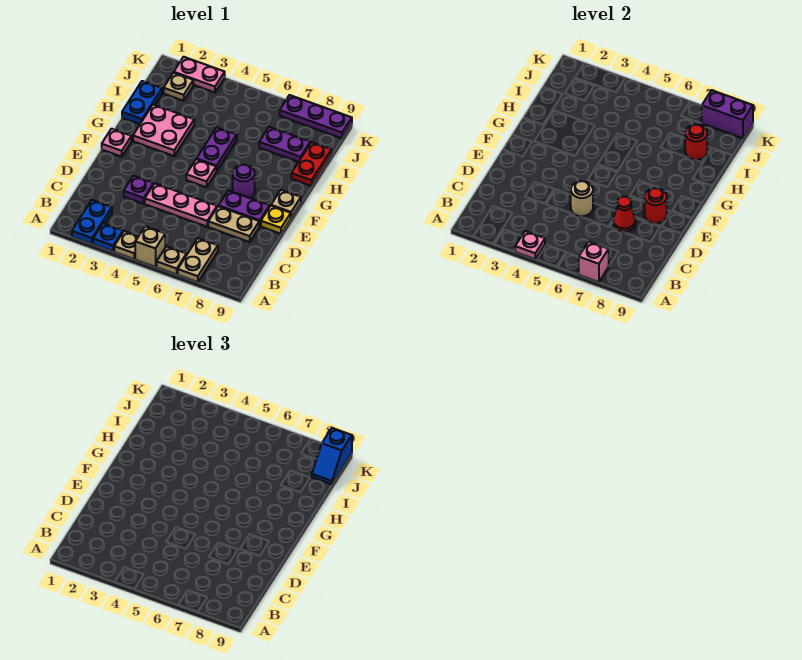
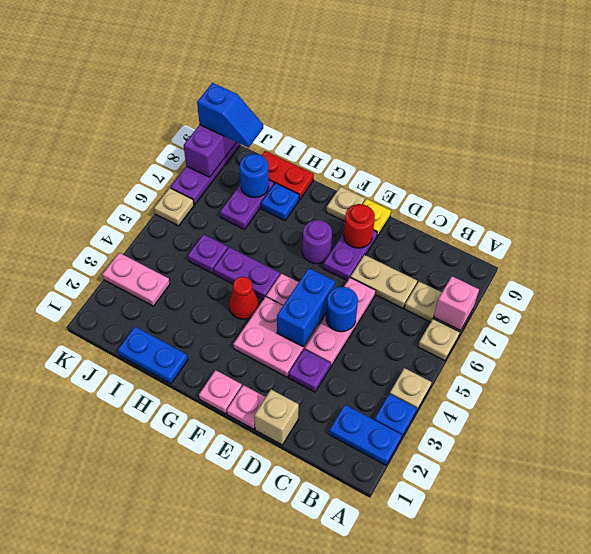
pink 1x1 plate [515,231,545,259] -> pink 1x1 plate moved to [227,385,266,429]
tan 1x1 brick [135,226,165,267] -> tan 1x1 brick moved to [254,390,299,445]
tan 1x1 round brick [571,181,593,216] -> blue 1x1 round brick [326,287,358,332]
tan 1x2 plate [208,206,259,242] -> tan 1x2 plate turned to [350,255,417,308]
red 1x1 cone [613,196,635,232] -> red 1x1 cone moved to [229,277,259,319]
none -> blue 1x2 brick [277,268,335,347]
pink 2x2 plate [133,105,194,156] -> pink 2x2 plate moved to [233,297,318,377]
none -> blue 1x1 plate [261,183,299,221]
none -> purple 1x1 plate [188,234,228,274]
red 1x1 round brick [685,125,707,160] -> blue 1x1 round brick [240,154,269,198]
tan 1x1 plate [164,73,193,101] -> tan 1x1 plate moved to [154,188,194,226]
pink 1x2 plate [174,57,225,93] -> pink 1x2 plate turned to [102,253,170,306]

